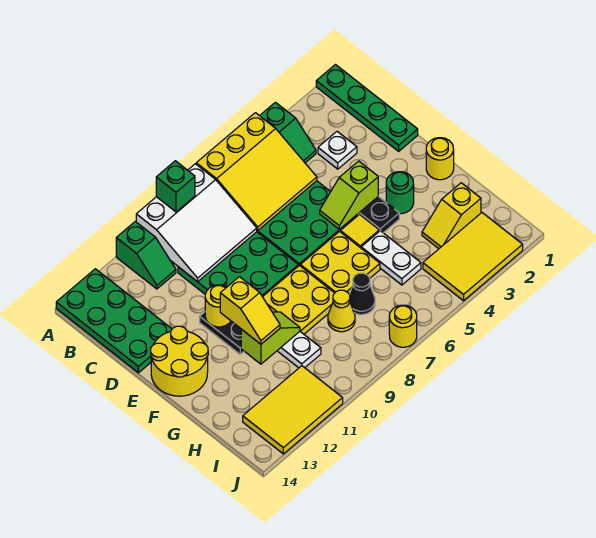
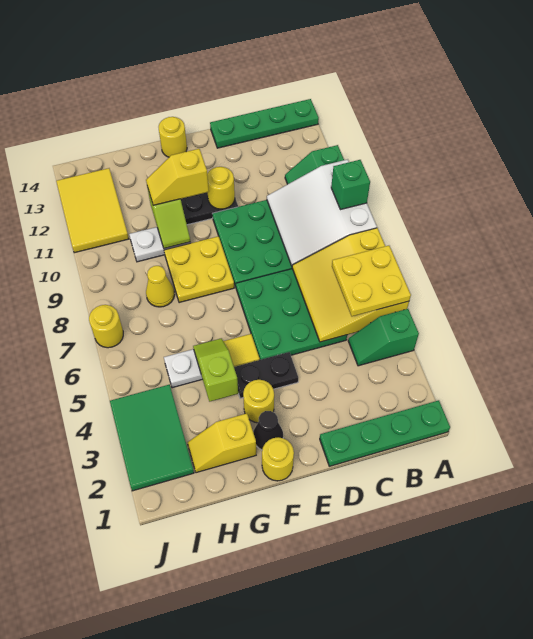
green 2x4 plate [56,269,172,373] -> green 1x4 plate [210,99,319,148]
white 1x1 plate [318,132,357,169] -> none
lime 1x2 slope [320,161,378,229] -> lime 1x2 slope moved to [193,338,238,402]
yellow 2x2 round brick [151,326,208,396] -> yellow 1x1 round brick [159,117,187,157]
green 1x1 round brick [386,172,414,214] -> yellow 1x1 round brick [243,380,274,423]
yellow 2x2 plate [300,232,380,294] -> yellow 2x2 plate moved to [332,246,411,316]
yellow 1x2 slope [422,183,481,249] -> yellow 1x2 slope turned to [187,413,256,473]
black 1x1 cone [349,273,375,315] -> black 1x1 cone moved to [253,411,283,450]
yellow 2x3 tile [423,213,523,301] -> green 2x3 tile [110,385,194,491]

